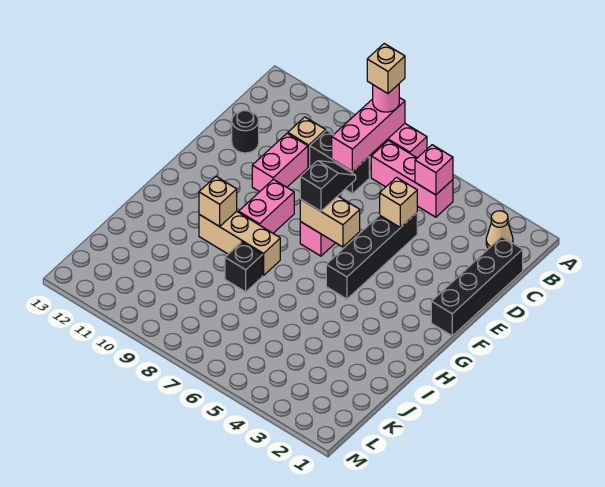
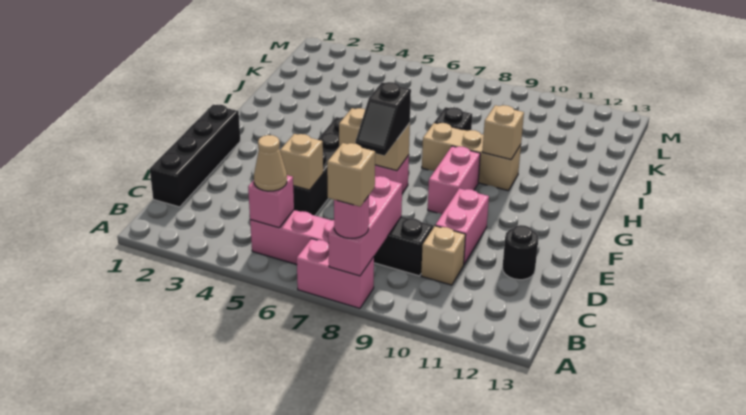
tan 1x1 cone [486,211,513,249] -> tan 1x1 cone moved to [254,135,287,191]

